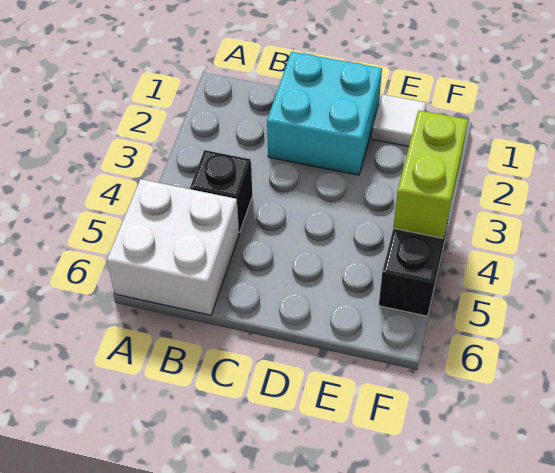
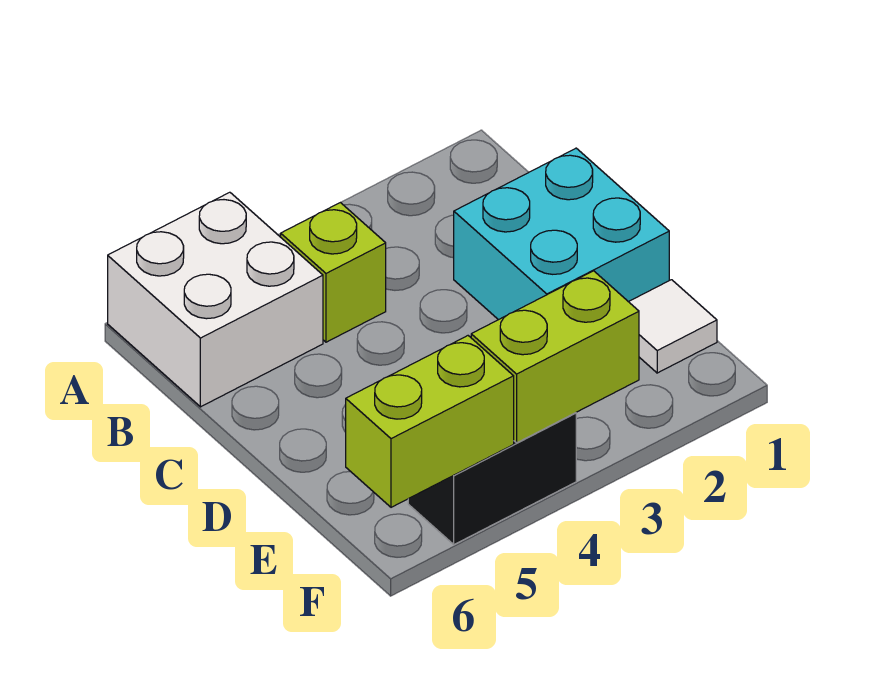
black 1x1 brick [190,150,253,232] -> lime 1x1 brick [281,202,386,342]
none -> lime 1x2 brick [346,336,514,507]

